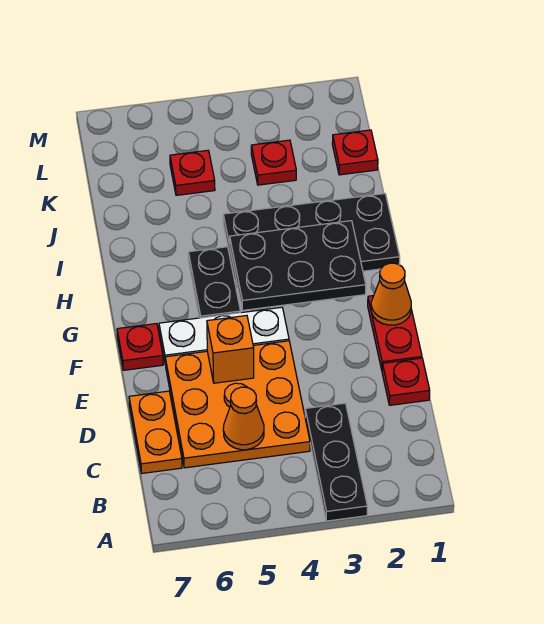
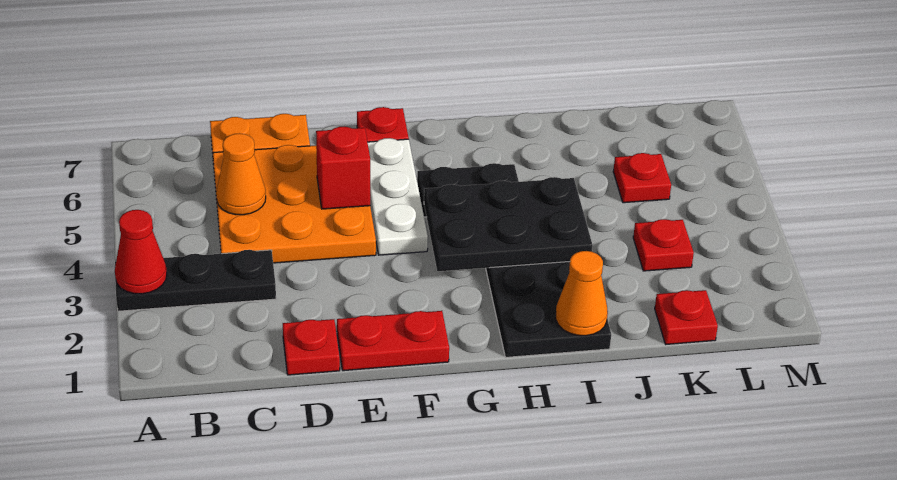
none -> red 1x1 cone [115,210,167,294]
orange 1x1 brick [207,316,254,383] -> red 1x1 brick [316,127,370,209]
orange 1x1 cone [371,263,411,325] -> orange 1x1 cone moved to [556,251,608,336]
black 2x3 plate [230,221,366,310] -> black 2x3 plate turned to [424,177,593,271]

